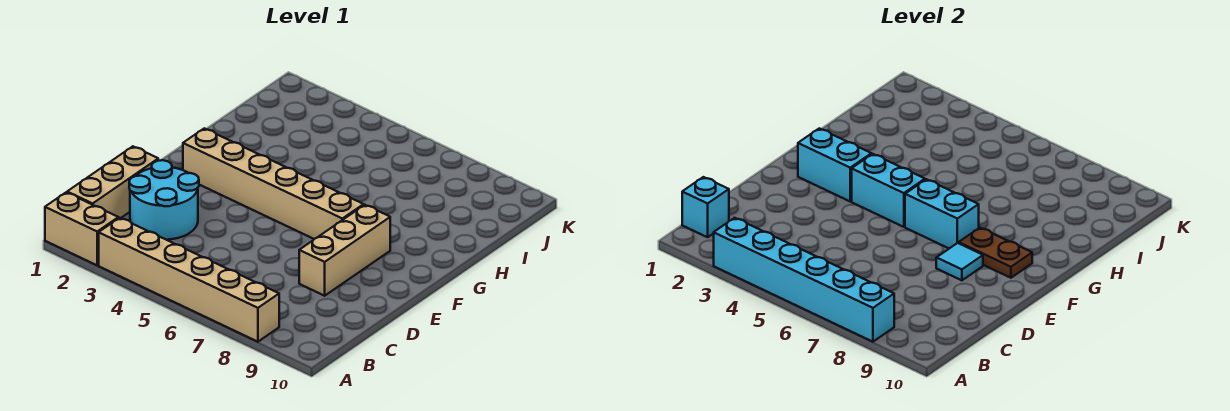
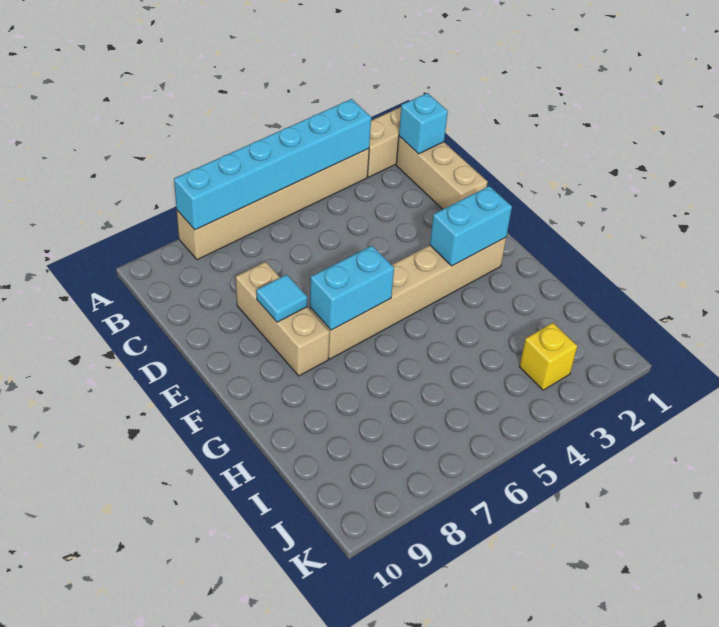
cyan 2x2 round brick [129,160,199,240] -> none
cyan 1x2 brick [852,154,925,227] -> none
brown 1x2 plate [959,228,1032,278] -> none
none -> yellow 1x1 brick [519,323,577,390]

